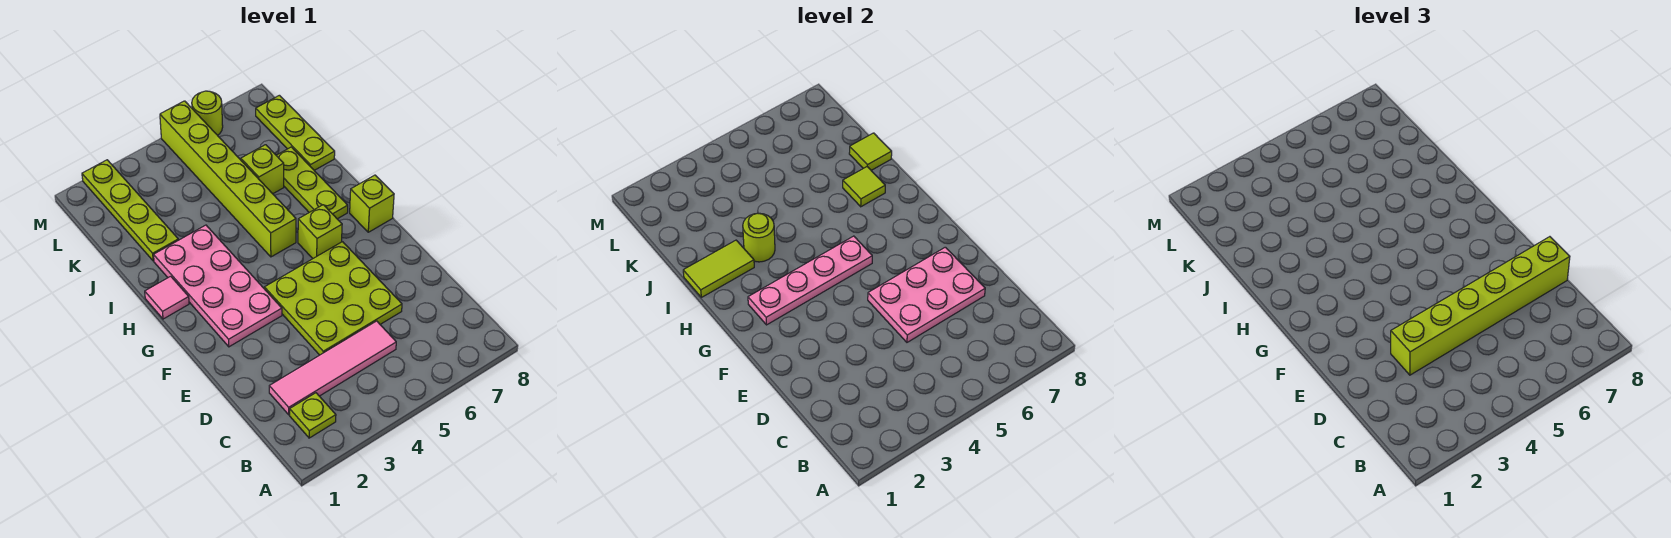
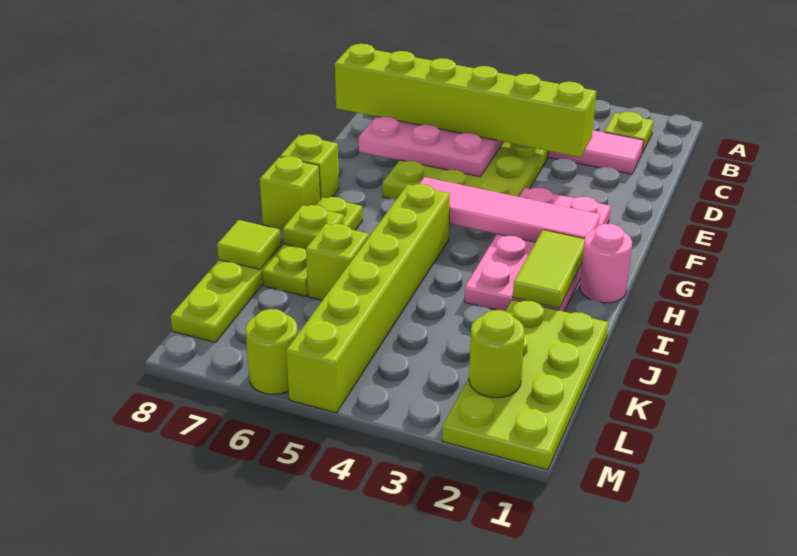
pink 1x4 plate [748,236,872,325] -> pink 1x4 tile [419,177,600,242]
lime 1x1 brick [298,205,342,259] -> lime 1x1 brick moved to [260,156,320,229]
pink 1x1 tile [145,276,189,319] -> pink 1x1 round brick [580,224,632,303]
lime 1x2 tile [683,240,754,297] -> lime 1x2 tile turned to [513,230,584,308]
lime 1x1 round brick [743,213,775,262] -> lime 1x1 round brick moved to [469,310,525,398]
lime 1x1 tile [843,167,885,207] -> lime 1x1 plate [283,205,344,249]
lime 1x4 plate [82,160,178,261] -> lime 2x4 plate [442,299,608,470]

